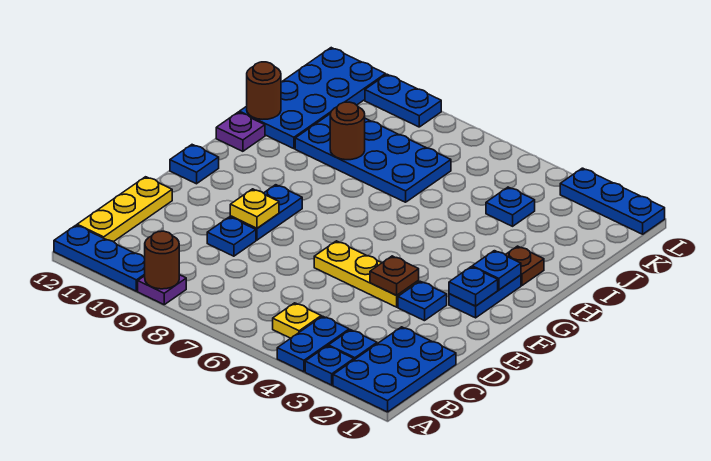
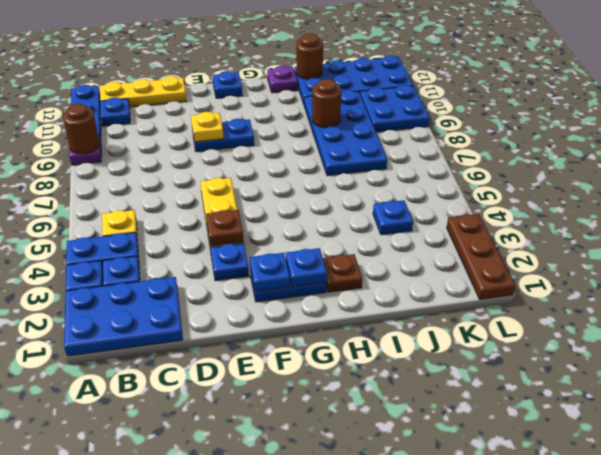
blue 1x1 plate [207,217,256,256] -> blue 1x1 plate moved to [100,98,130,126]
blue 1x3 plate [560,168,665,234] -> brown 1x3 plate [447,214,515,299]
blue 1x2 plate [365,74,441,127] -> blue 2x2 plate [360,85,430,132]

